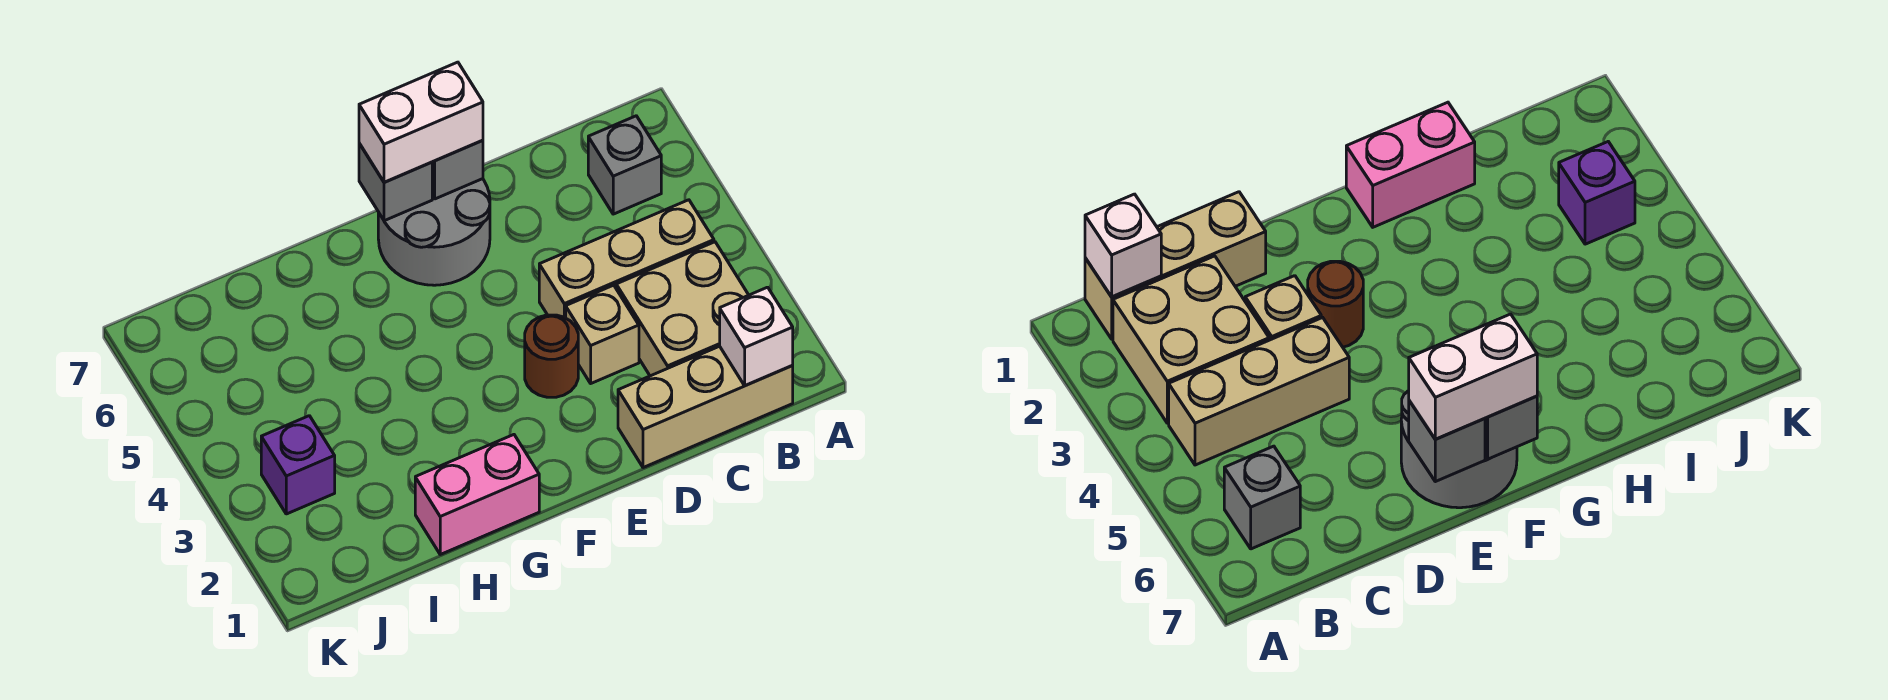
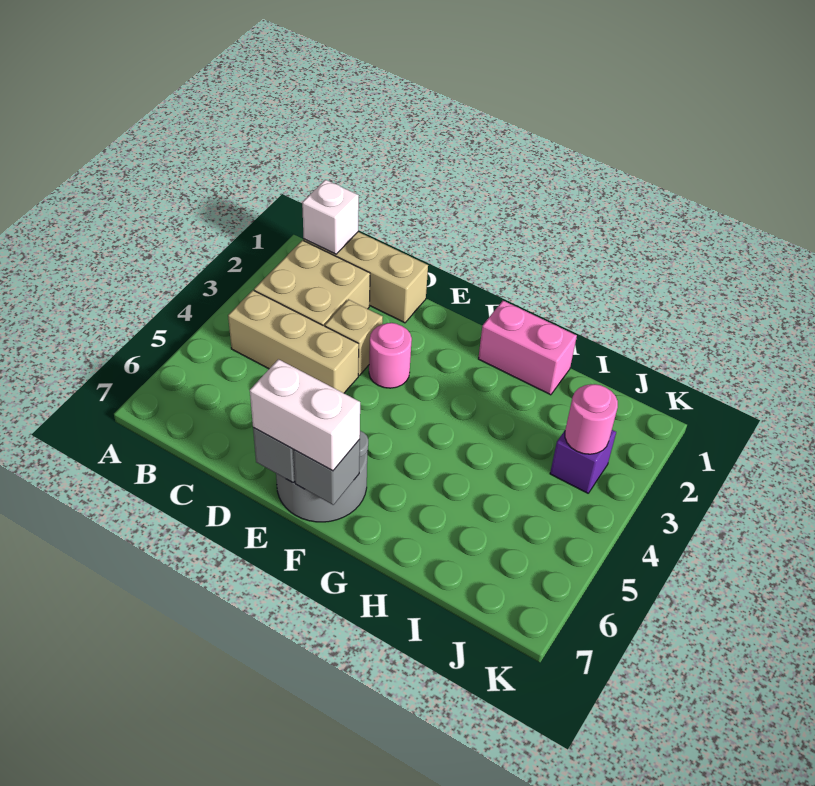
grey 1x1 brick [588,116,661,214] -> none
brown 1x1 round brick [525,315,578,397] -> pink 1x1 round brick [369,323,412,388]
none -> pink 1x1 round brick [565,384,618,454]

